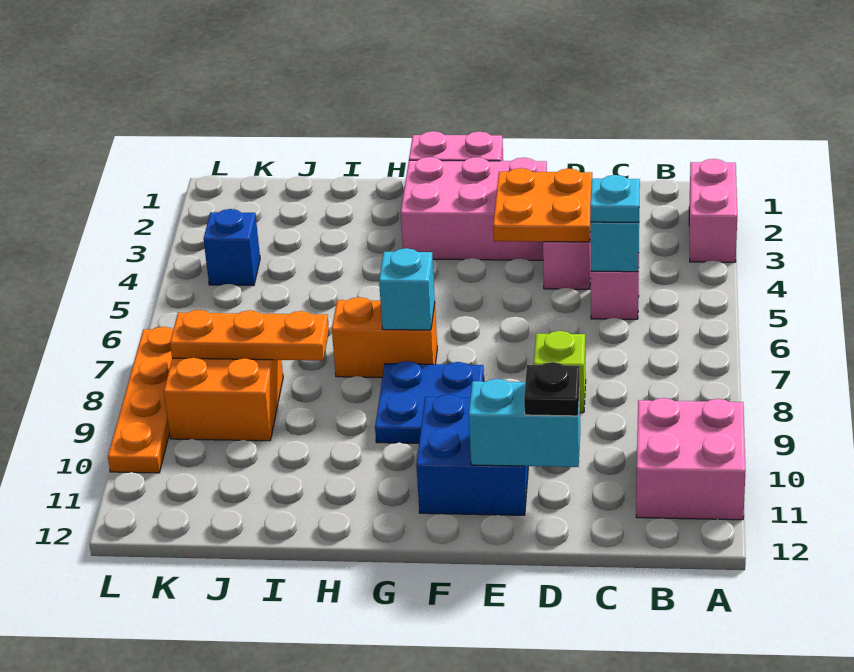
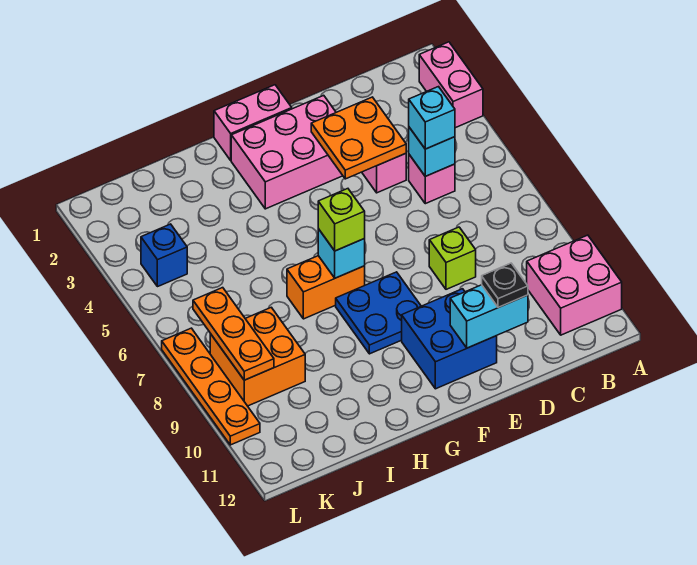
cyan 1x1 plate [590,175,640,222] -> cyan 1x1 brick [409,87,455,149]
none -> lime 1x1 brick [318,189,365,251]
orange 1x3 plate [170,310,329,360] -> orange 1x3 plate turned to [193,288,274,380]

